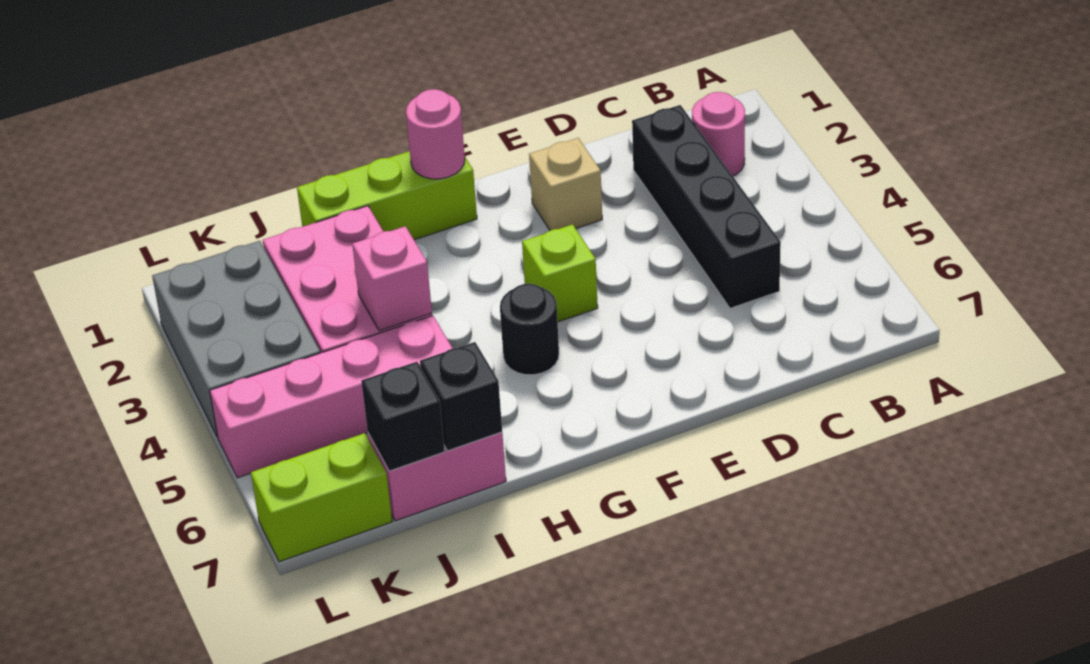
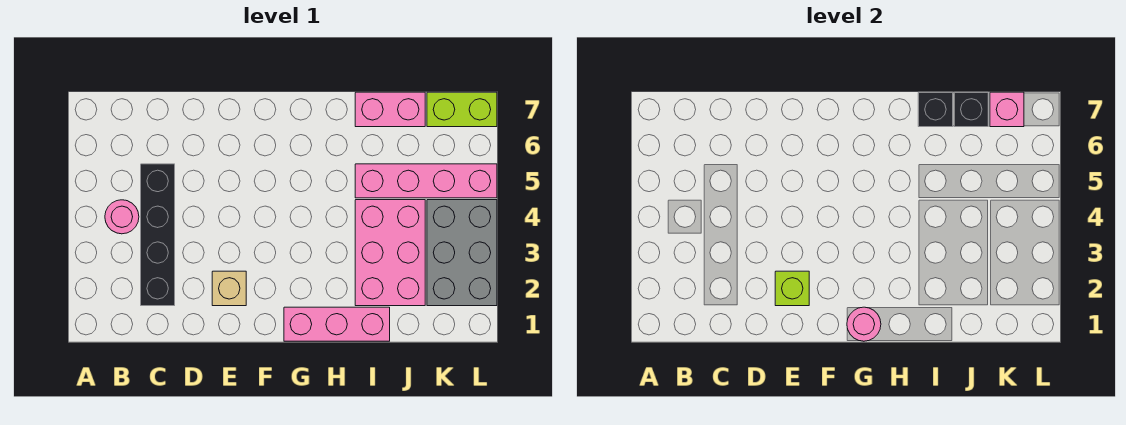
pink 1x1 round brick [692,92,745,176] -> pink 1x1 round brick moved to [105,200,139,234]
lime 1x1 brick [522,224,598,322] -> lime 1x1 brick moved to [775,271,809,306]
lime 1x3 brick [297,151,477,240] -> pink 1x3 brick [284,307,390,341]
black 1x1 round brick [500,284,559,375] -> none
pink 1x1 brick [352,226,432,331] -> pink 1x1 brick moved to [990,92,1024,127]

